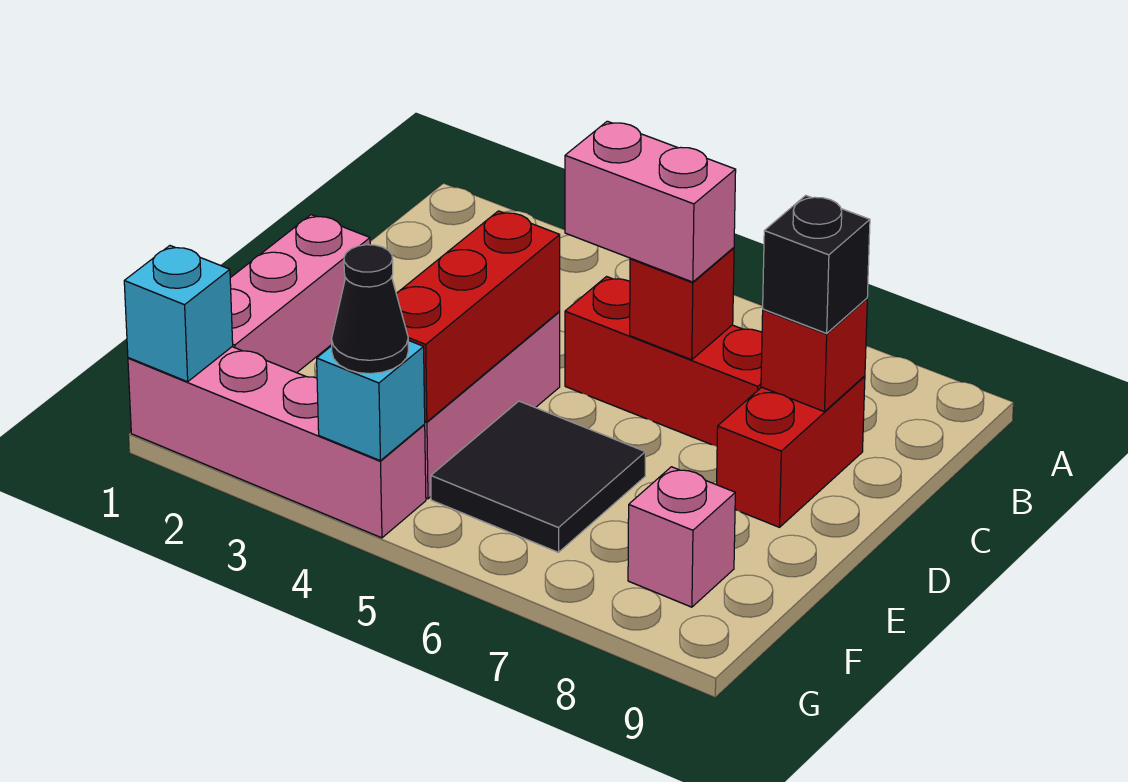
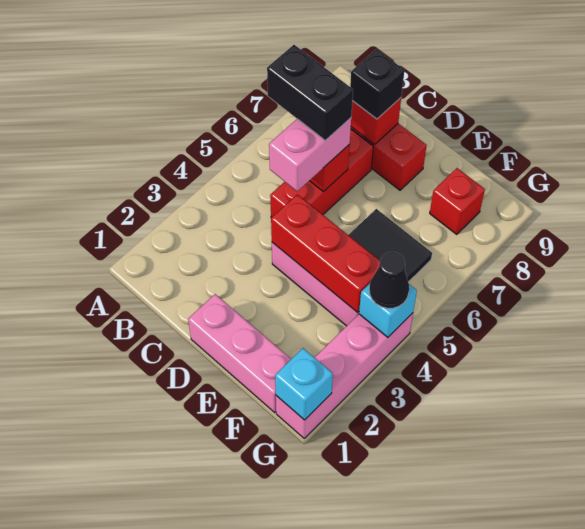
none -> black 1x2 brick [267,45,353,141]
pink 1x1 brick [628,467,735,607] -> red 1x1 brick [430,168,485,235]

